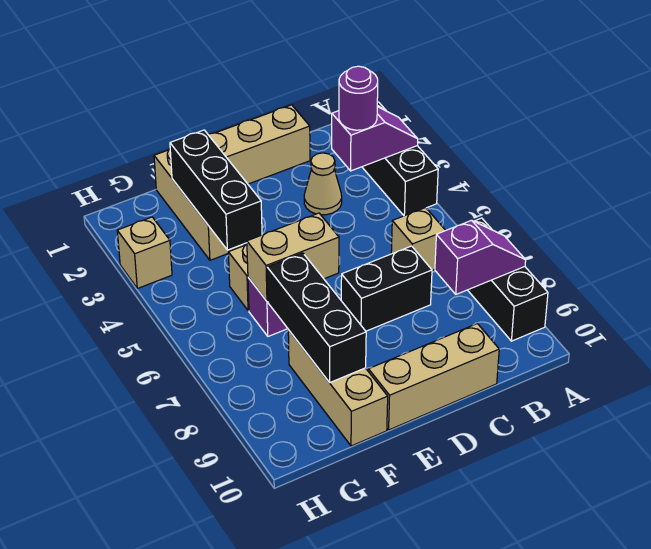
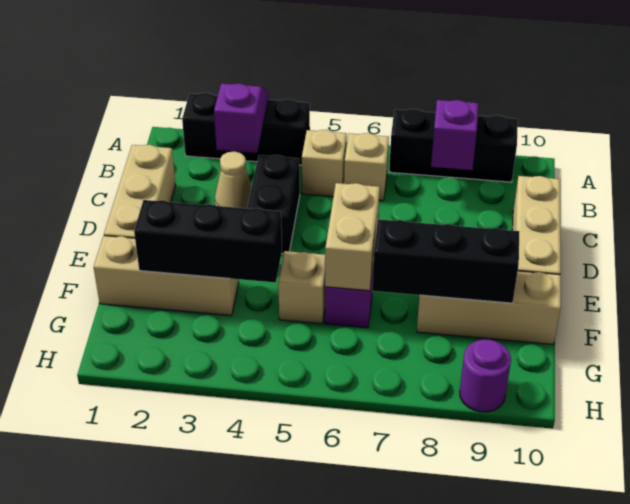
purple 1x1 round brick [339,66,378,130] -> purple 1x1 round brick moved to [460,339,511,412]
black 1x2 brick [341,246,432,331] -> black 1x2 brick moved to [247,155,300,254]
tan 1x1 brick [117,217,172,289] -> tan 1x1 brick moved to [302,130,347,197]

